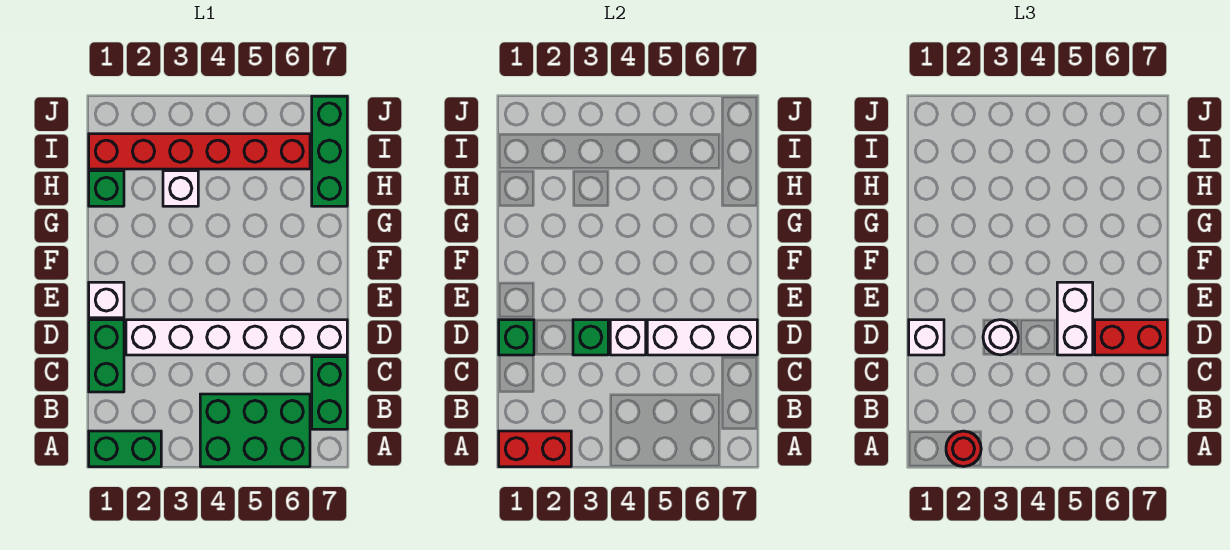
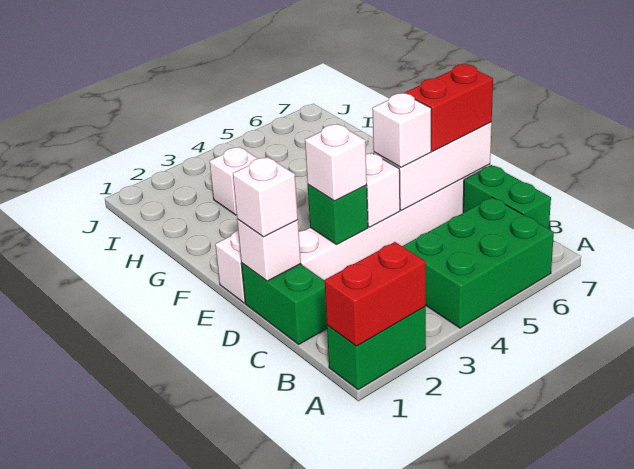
red 1x1 round brick [946,431,981,466] -> none
green 1x1 brick [499,320,534,355] -> white 1x1 brick [237,219,301,281]
white 1x1 round brick [983,320,1018,355] -> white 1x1 brick [305,124,367,201]
white 1x2 brick [1057,282,1093,355] -> white 1x1 brick [372,93,431,167]
green 1x1 brick [89,171,124,206] -> none
green 1x3 brick [312,96,347,206] -> none
red 1x6 brick [89,134,310,169] -> none

